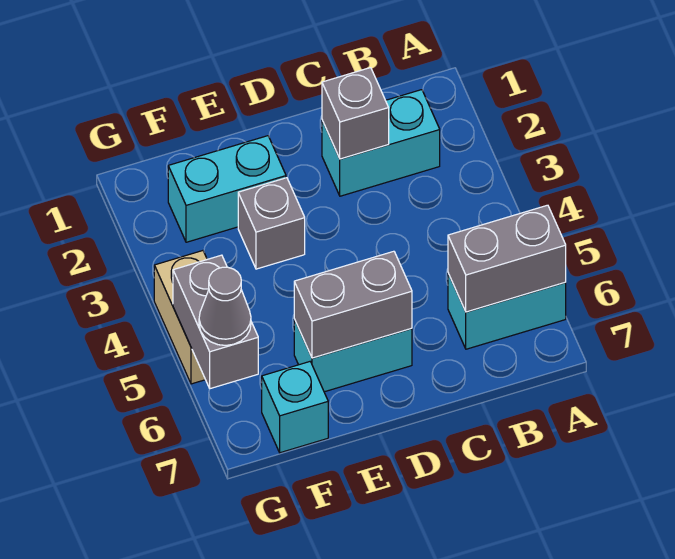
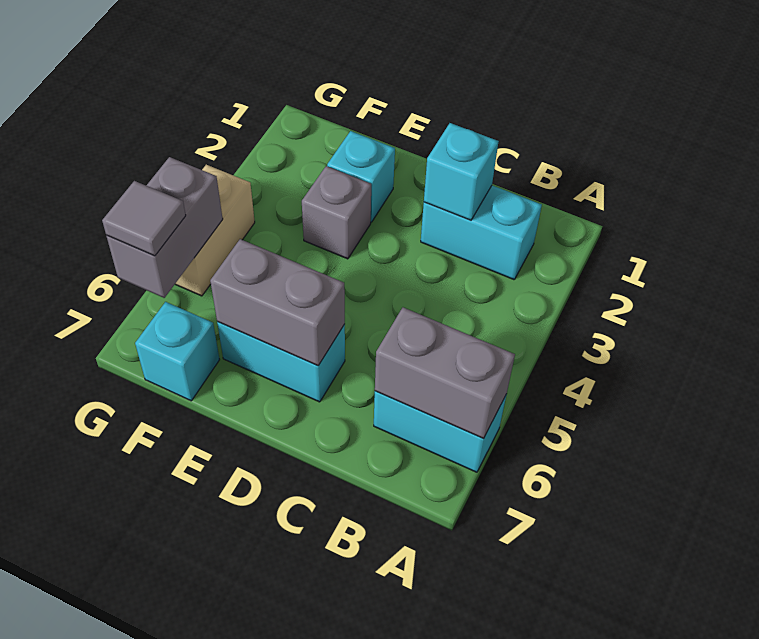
grey 1x1 brick [322,68,389,159] -> cyan 1x1 brick [424,123,499,220]
cyan 1x2 brick [168,136,286,242] -> cyan 1x1 brick [327,131,395,222]
grey 1x1 cone [199,267,251,345] -> grey 1x1 tile [102,181,186,256]

